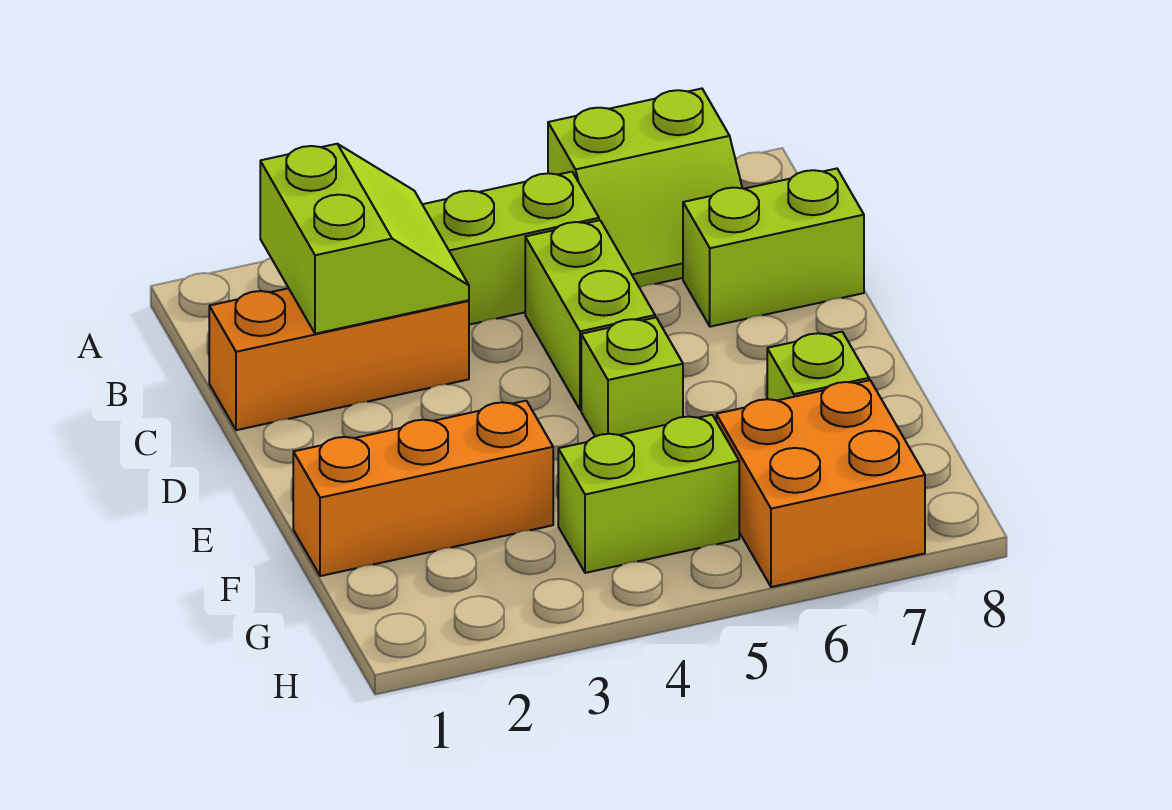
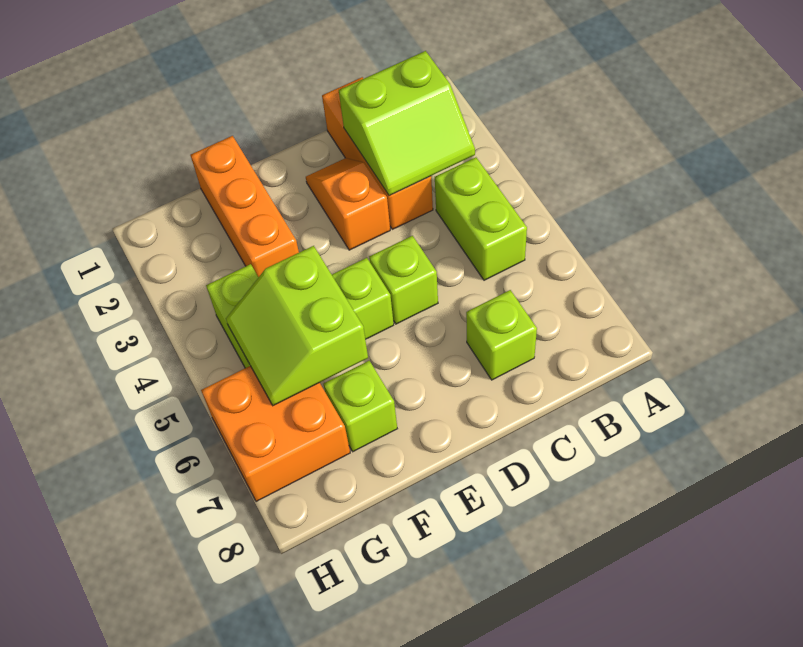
lime 2x2 slope [548,89,742,287] -> lime 2x2 slope moved to [226,246,368,406]
lime 1x2 brick [525,220,655,410] -> lime 1x1 brick [369,236,438,324]
lime 1x2 brick [683,169,864,327] -> lime 1x1 brick [466,290,537,380]
none -> orange 1x2 slope [306,158,390,250]

